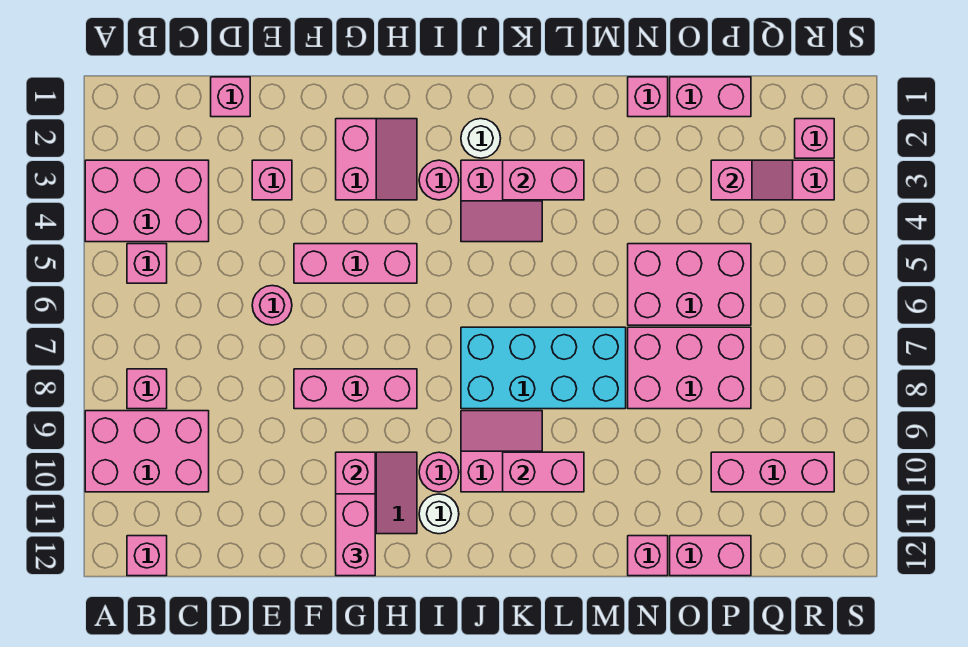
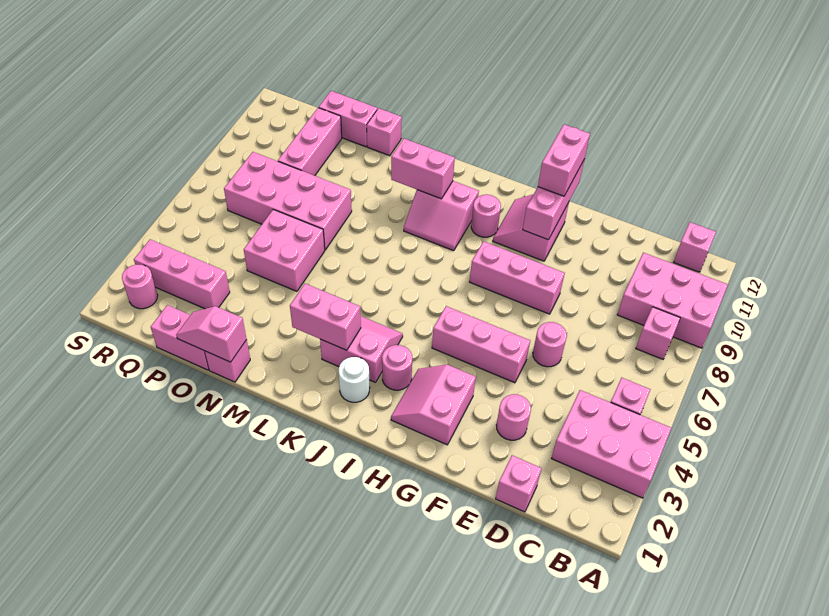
pink 1x1 brick [252,160,292,200] -> pink 1x1 round brick [496,394,531,440]
white 1x1 round brick [419,494,459,534] -> none
cyan 2x4 brick [461,327,626,409] -> none
pink 2x3 brick [628,244,751,325] -> pink 2x2 brick [244,210,325,291]
pink 2x3 brick [628,327,751,409] -> pink 2x4 brick [224,152,352,250]
pink 1x2 slope [711,160,793,200] -> pink 1x2 slope moved to [176,306,247,362]
pink 1x3 brick [711,452,834,492] -> pink 1x3 brick turned to [278,108,342,176]
pink 1x1 brick [795,119,834,158] -> pink 1x1 round brick [122,265,158,309]

